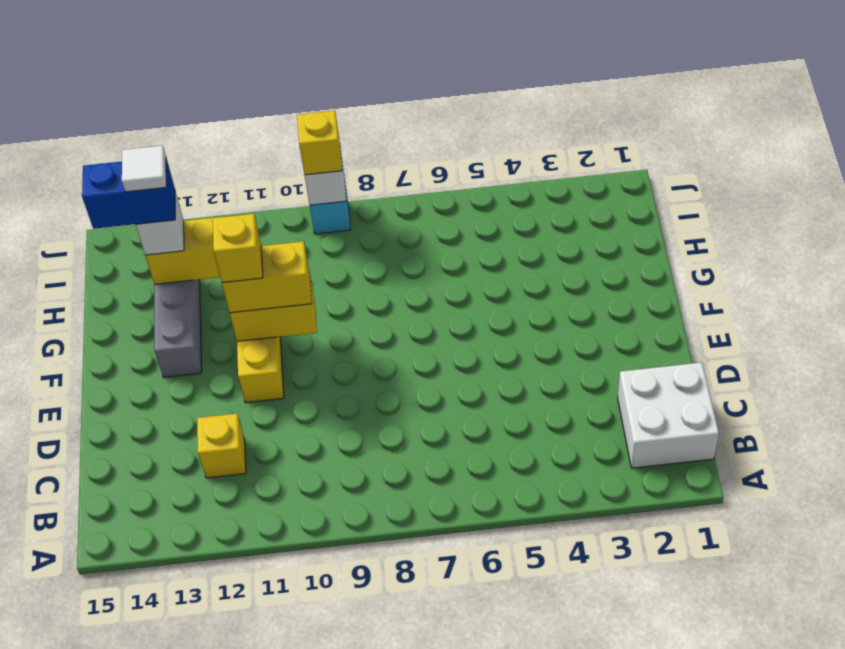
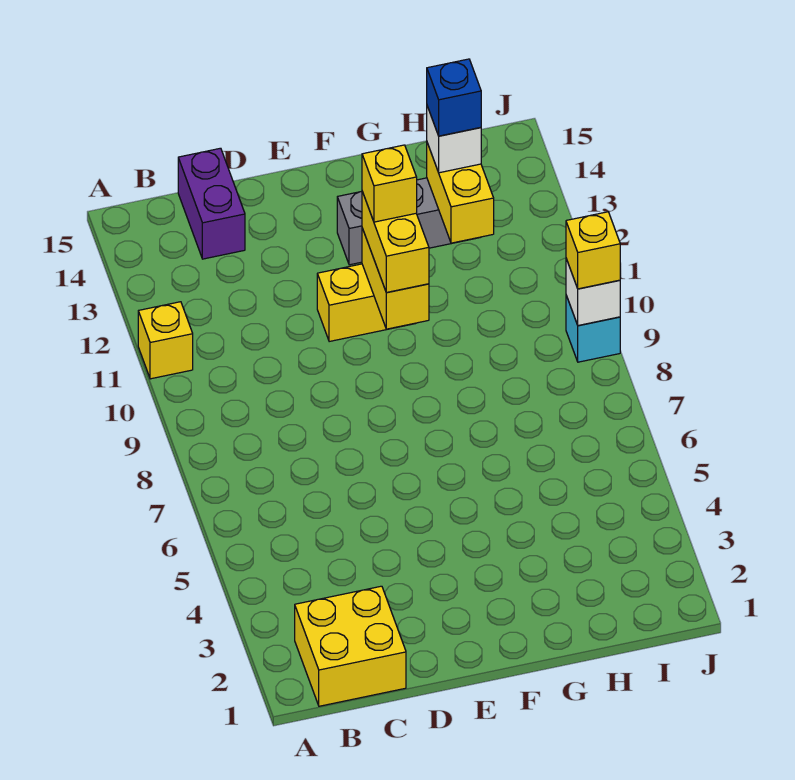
white 2x2 brick [618,363,719,468] -> yellow 2x2 brick [295,586,406,706]
yellow 1x1 brick [197,414,246,478] -> yellow 1x1 brick moved to [138,302,193,379]
none -> purple 1x2 brick [178,148,245,259]
blue 1x2 brick [82,158,175,229] -> blue 1x1 brick [427,59,481,136]
white 1x1 tile [122,145,166,192] -> none

